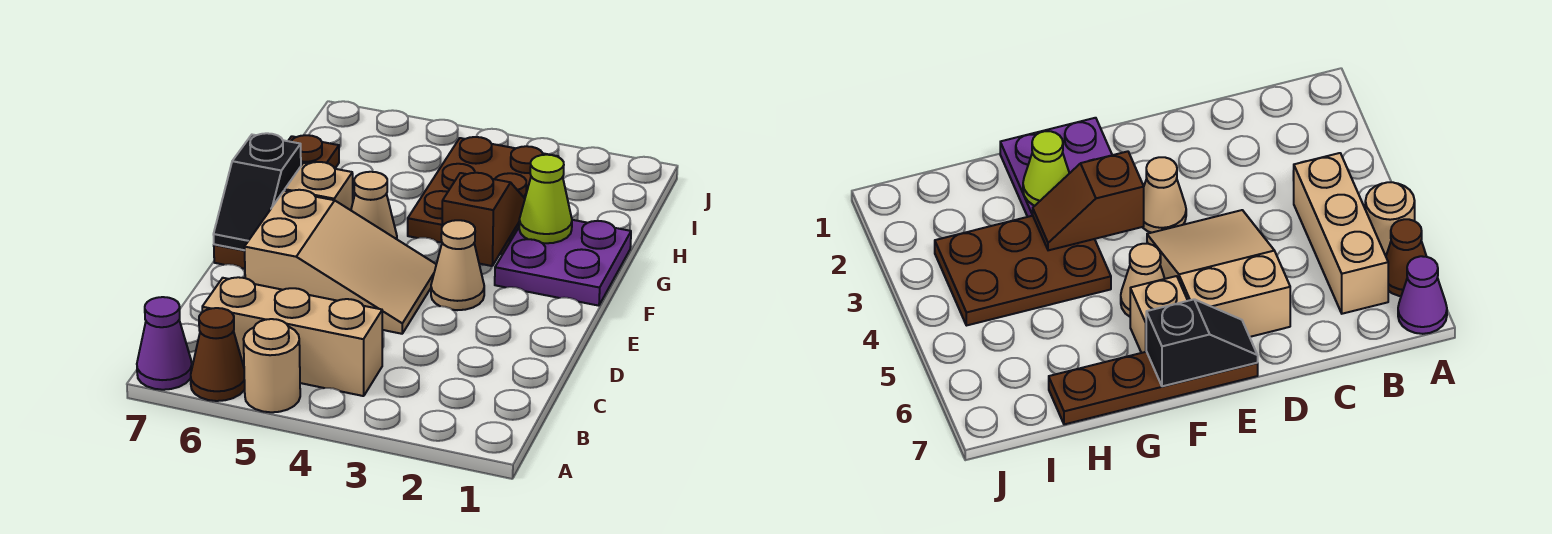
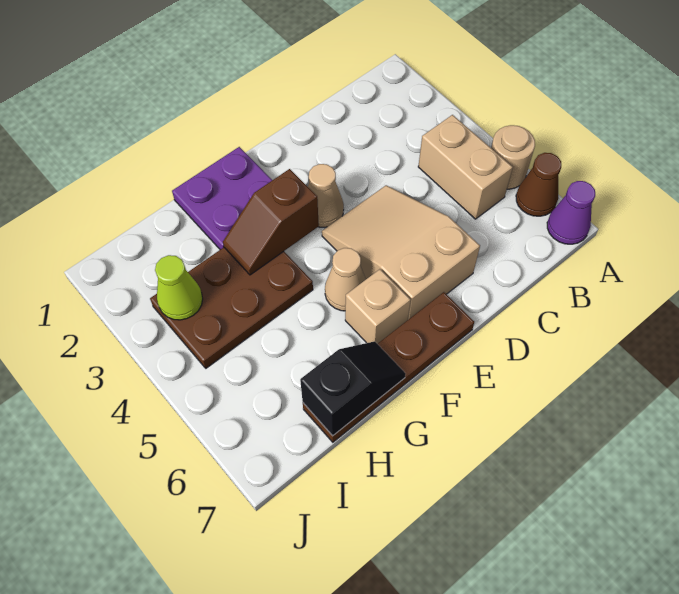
tan 1x3 brick [202,277,382,396] -> tan 1x2 brick [418,115,513,219]
black 1x2 slope [213,133,301,250] -> black 1x2 slope moved to [300,341,406,436]
lime 1x1 cone [519,155,572,243] -> lime 1x1 cone moved to [155,255,203,320]

